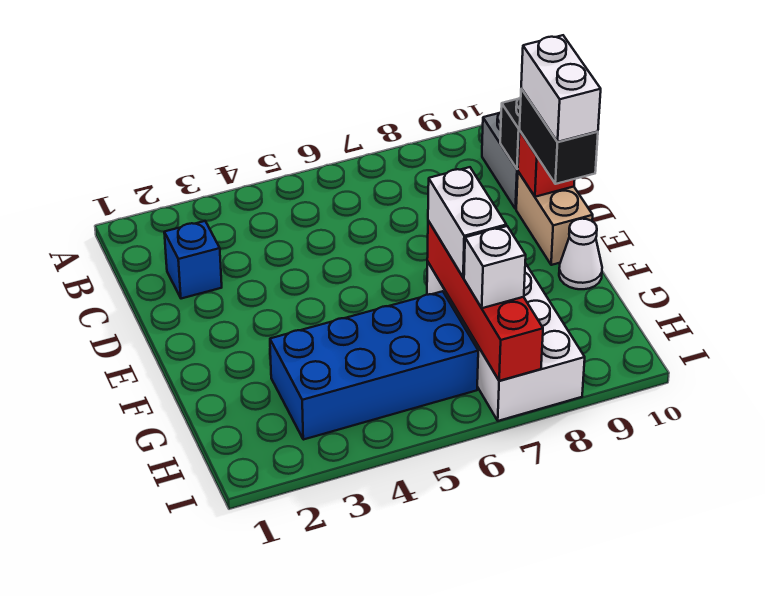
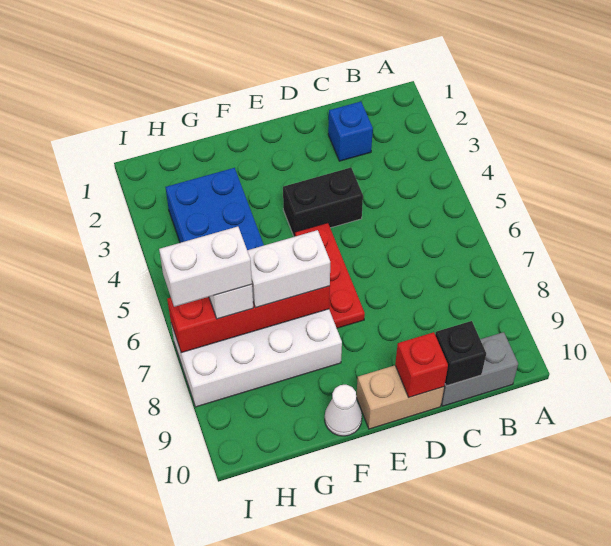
black 1x2 brick [520,89,598,184] -> black 1x2 brick moved to [283,168,363,237]
white 1x2 brick [521,35,601,142] -> white 1x2 brick moved to [159,227,252,307]
none -> red 1x3 plate [295,223,365,328]

